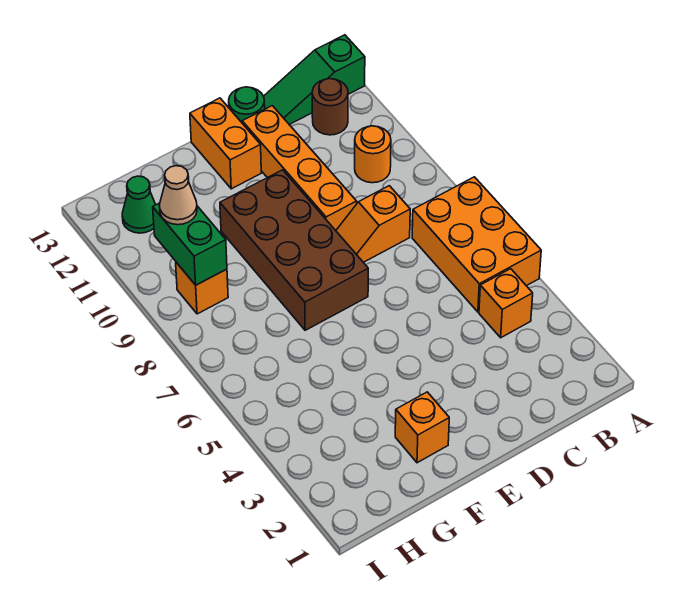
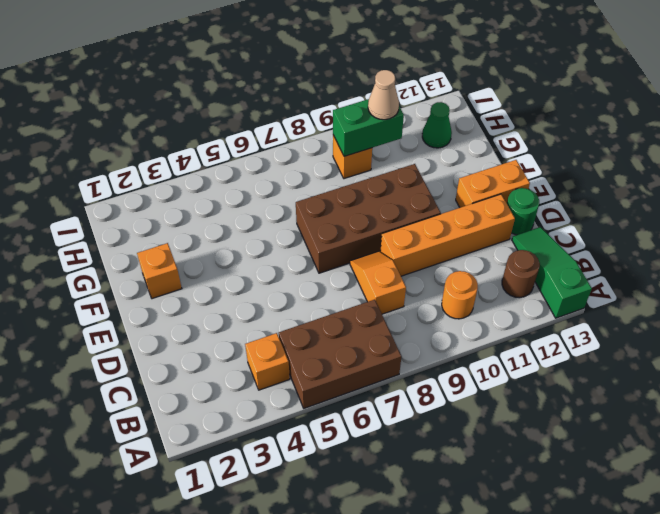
orange 2x3 brick [412,177,541,312] -> brown 2x3 brick [279,299,401,408]

